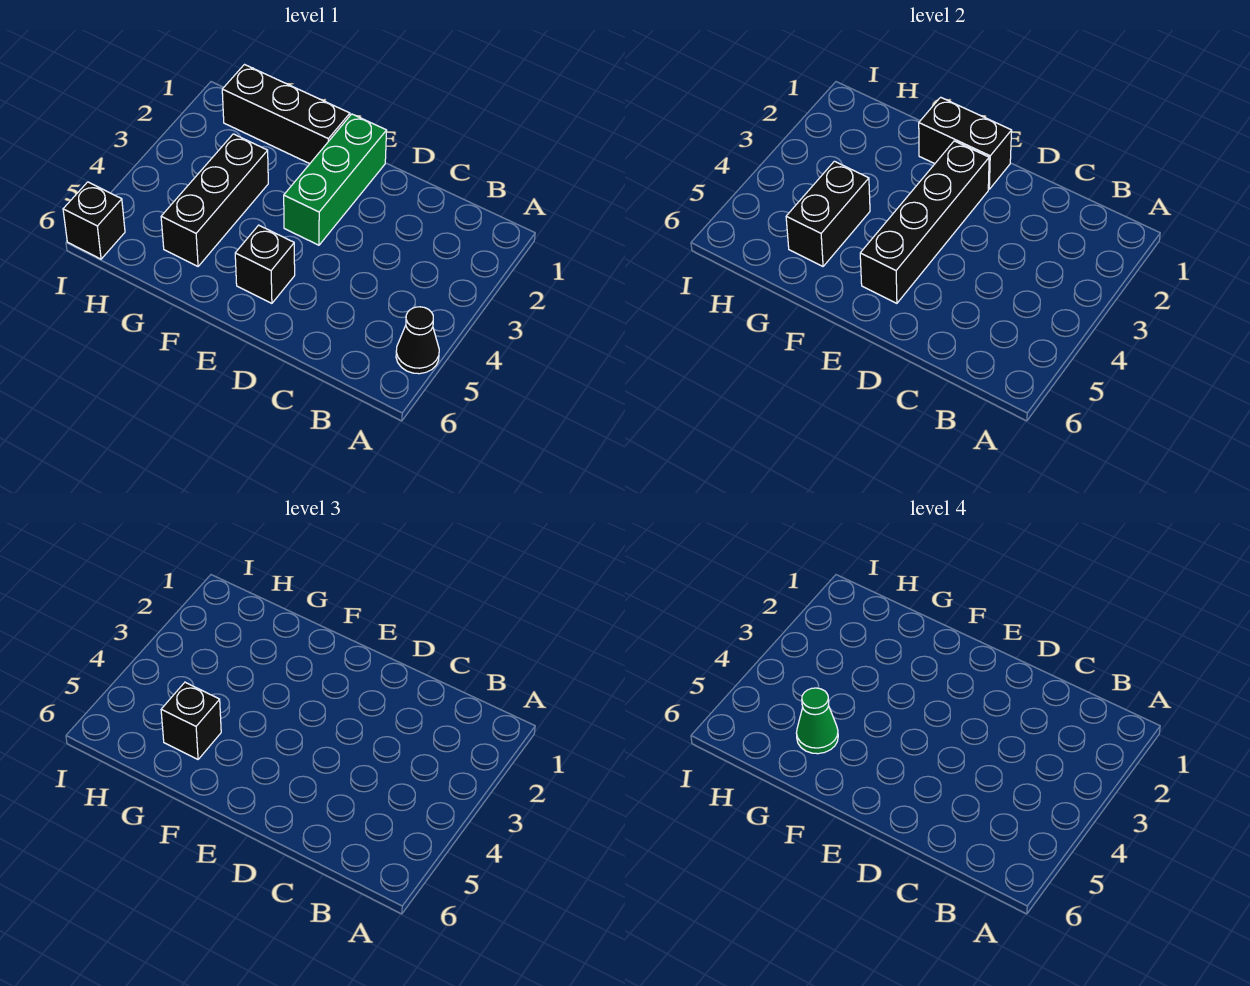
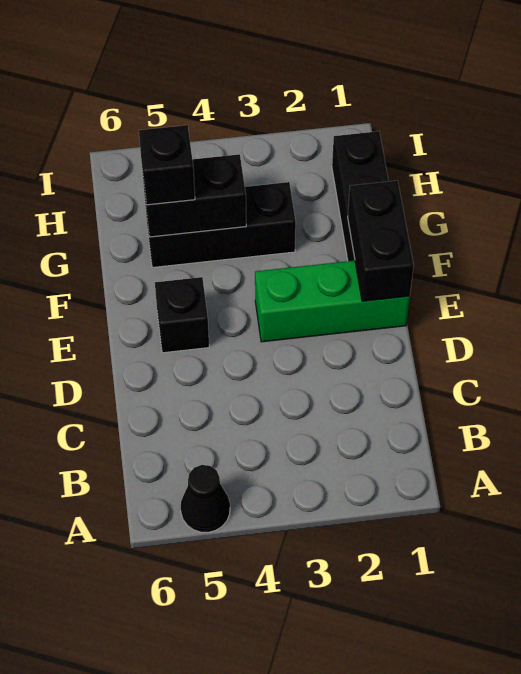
black 1x4 brick [860,141,989,303] -> none
green 1x1 cone [796,688,838,754] -> none
black 1x1 brick [63,182,125,259] -> none

